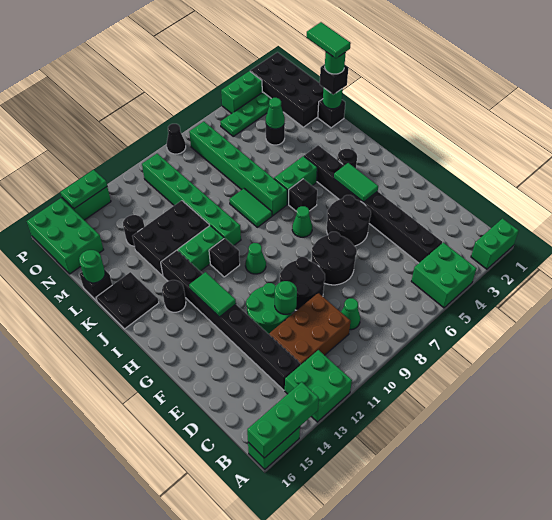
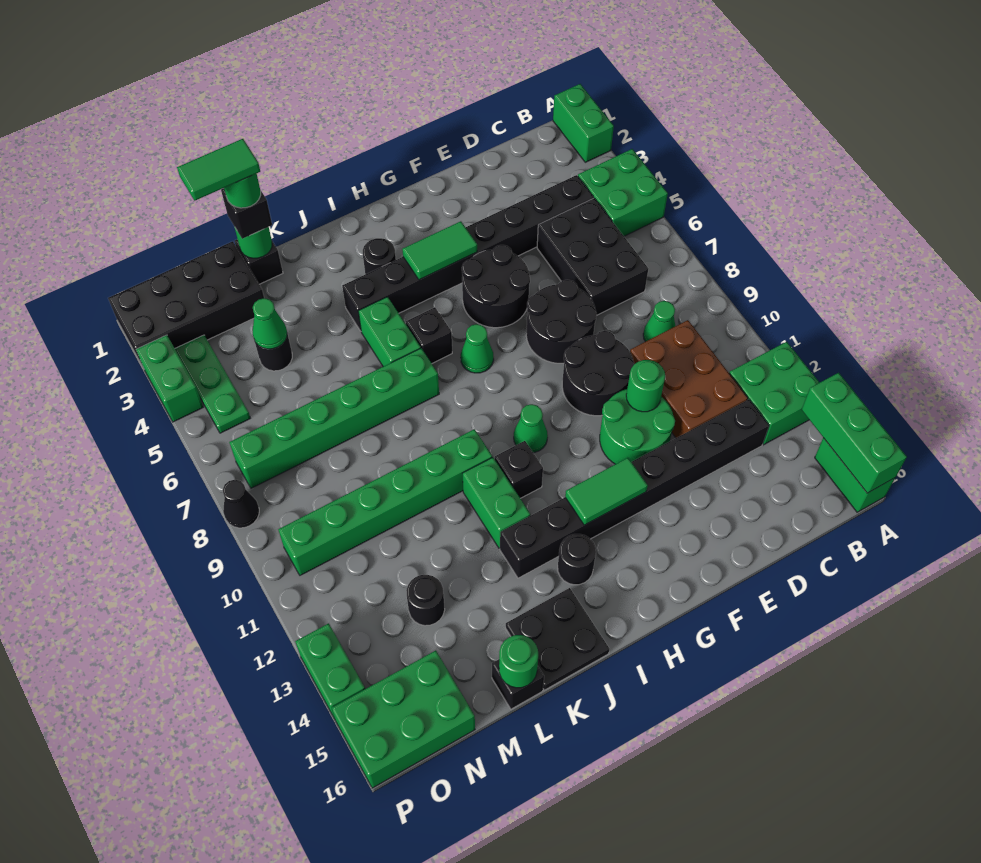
green 1x2 tile [229,189,272,227] -> none
black 2x3 brick [132,200,210,276] -> black 2x3 brick moved to [537,198,648,315]
green 1x2 plate [60,170,107,209] -> none

